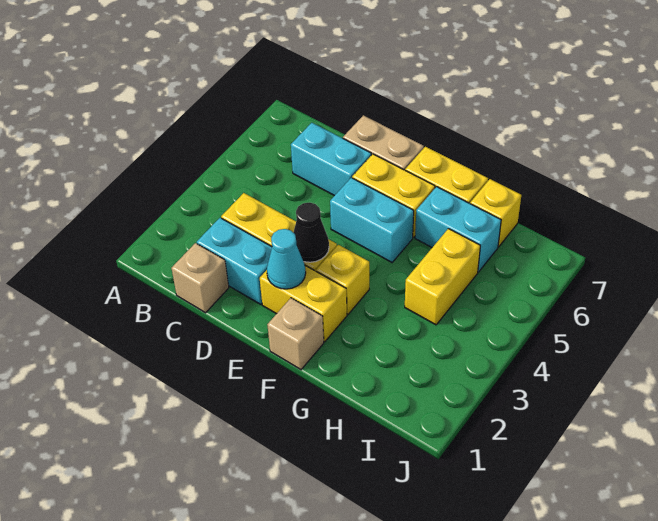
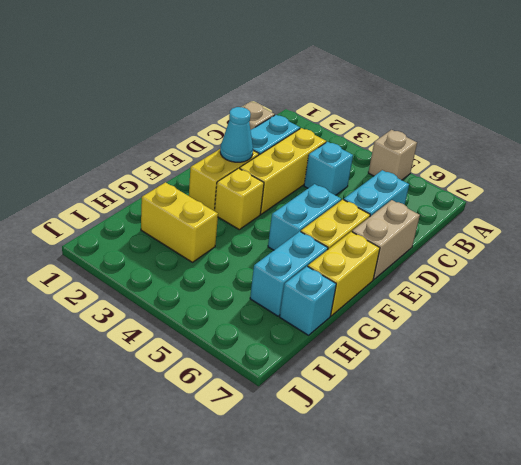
none -> cyan 1x1 brick [304,142,353,195]
black 1x1 cone [293,202,329,262] -> none
tan 1x1 brick [267,298,324,369] -> tan 1x1 brick moved to [368,130,417,180]
yellow 1x2 brick [405,229,480,325] -> yellow 1x2 brick moved to [141,182,218,262]
yellow 1x1 brick [470,179,521,247] -> cyan 1x1 brick [280,266,336,335]

